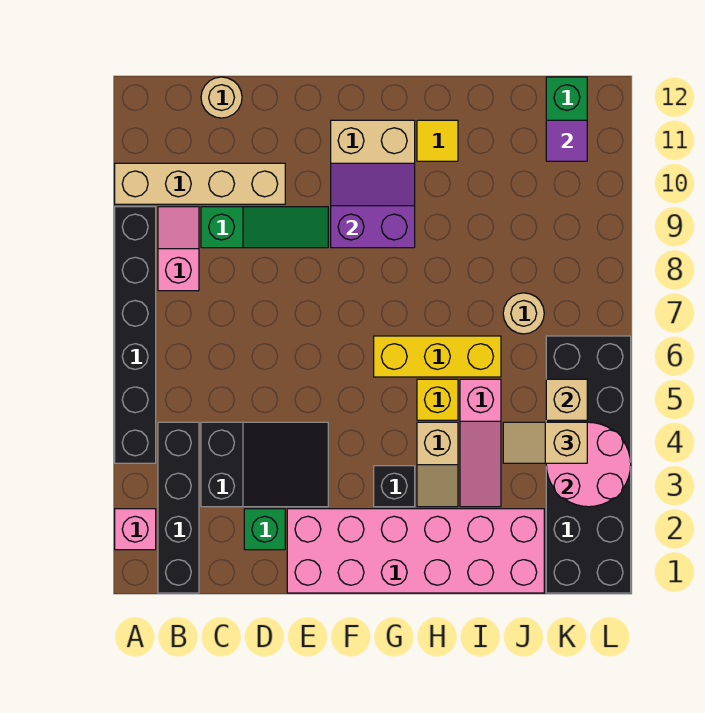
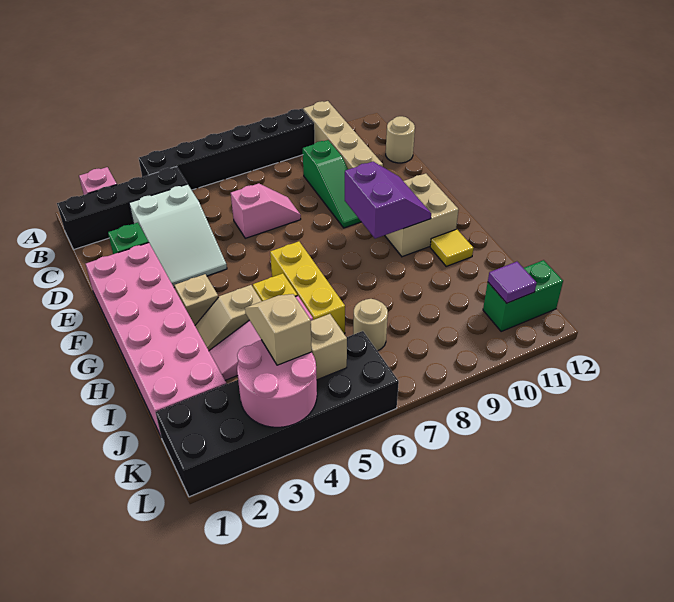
pink 1x2 slope [158,207,199,291] -> pink 1x2 slope moved to [231,183,301,238]
black 2x3 slope [201,422,328,507] -> white 2x3 slope [129,184,227,287]
black 1x1 brick [374,466,415,507] -> tan 1x1 brick [174,274,218,325]

